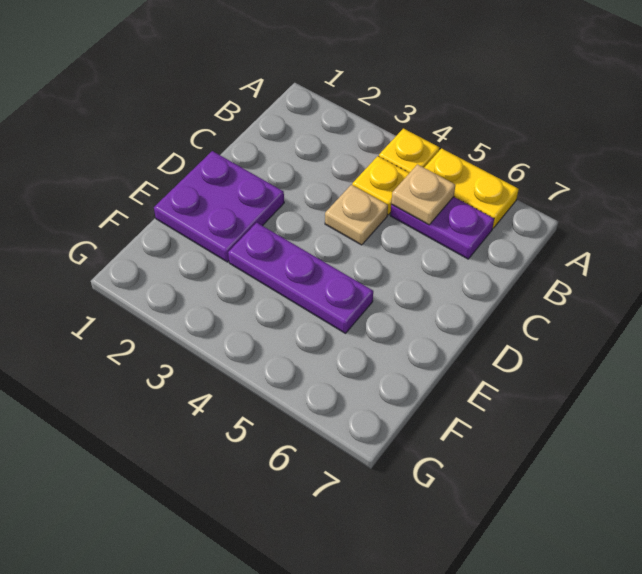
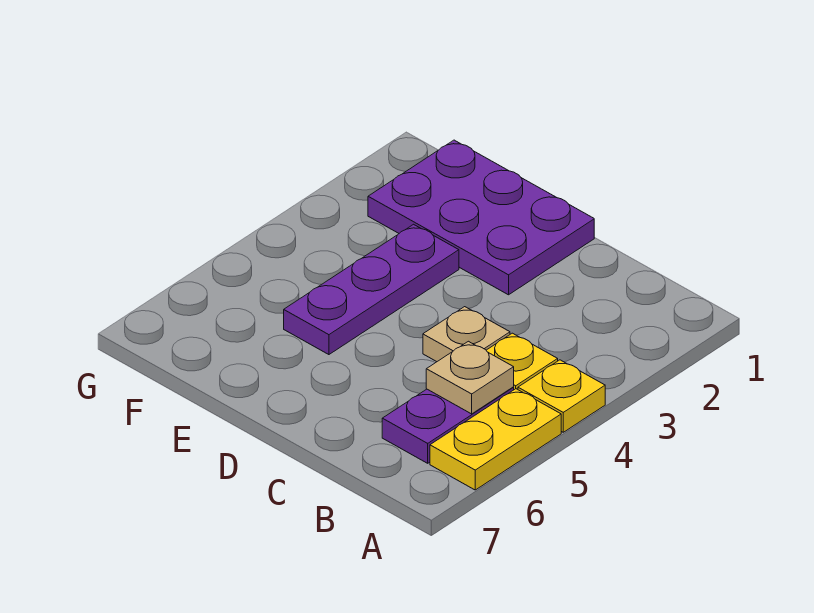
purple 2x2 plate [154,151,284,262] -> purple 2x3 plate [368,140,594,295]

